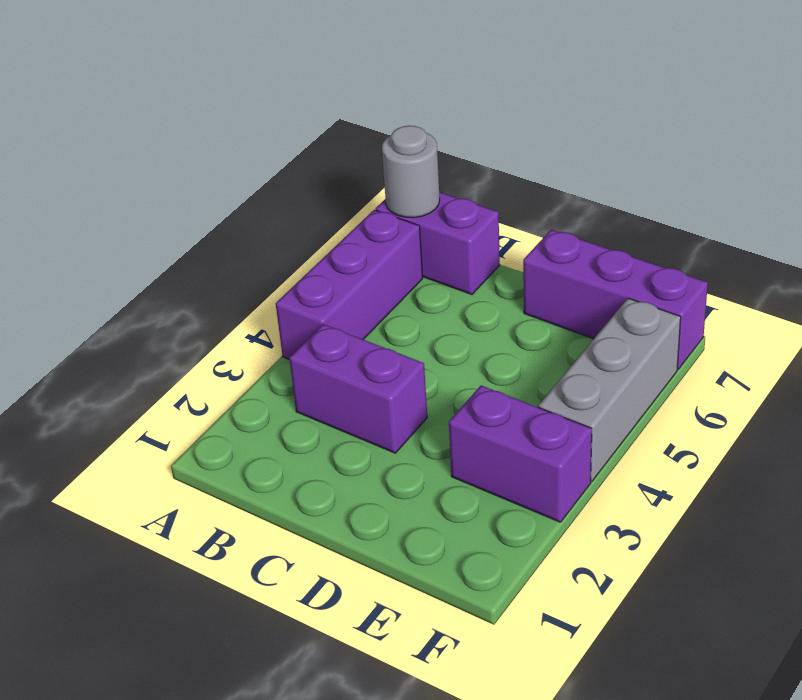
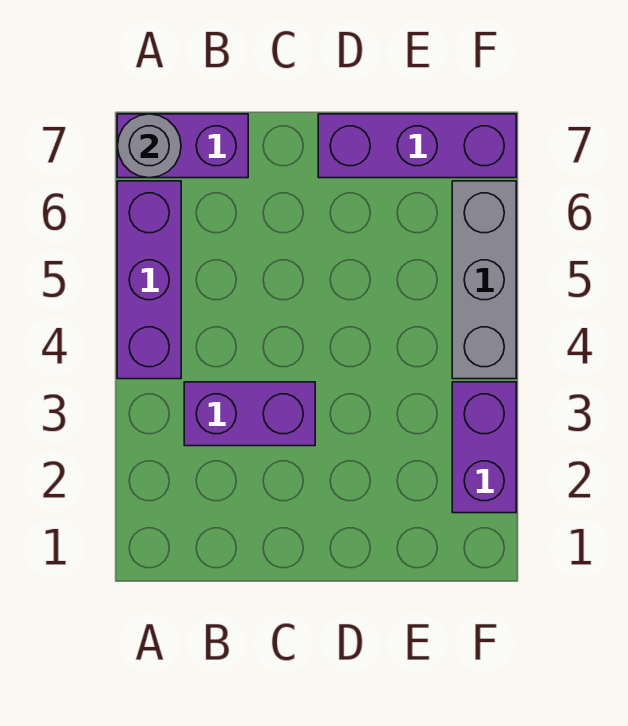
purple 1x2 brick [449,385,592,522] -> purple 1x2 brick turned to [452,382,516,513]

